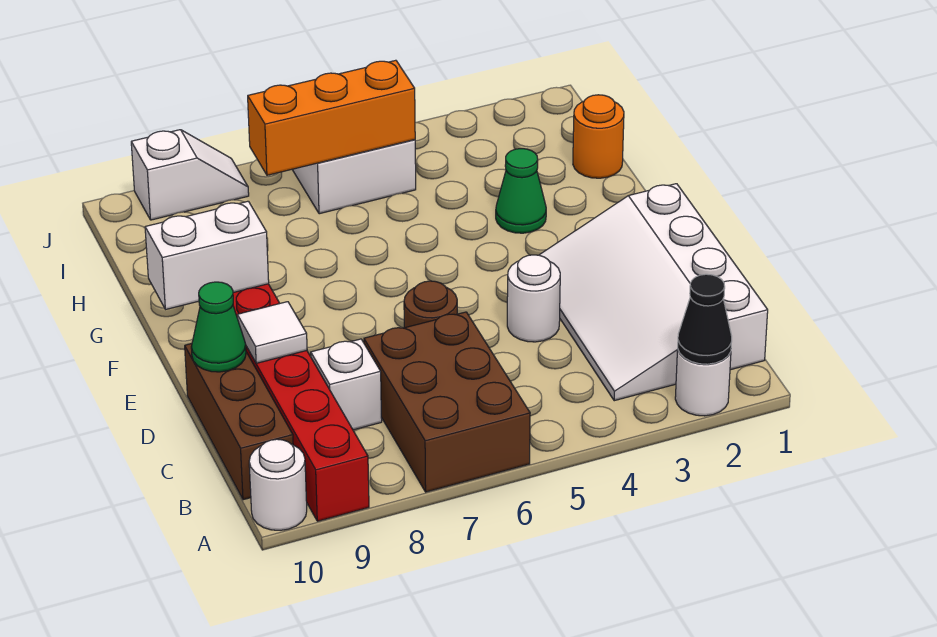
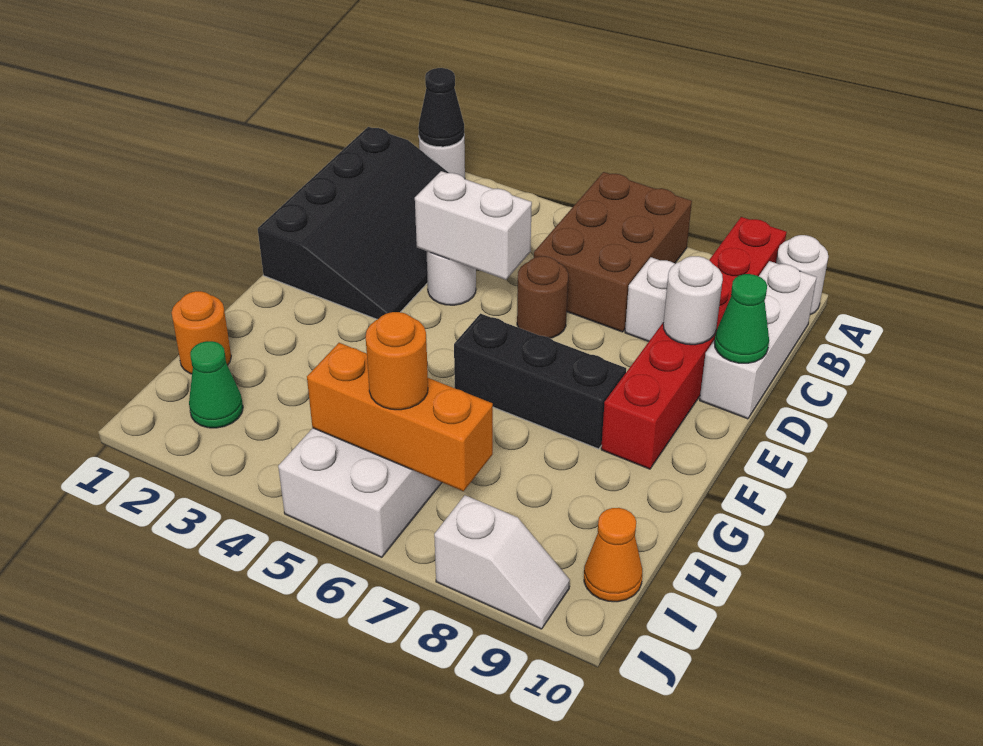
white 3x4 slope [540,184,768,401] -> black 3x4 slope [258,127,449,319]
brown 1x3 brick [185,344,293,500] -> white 1x3 brick [700,261,817,419]
white 1x1 tile [237,302,307,363] -> white 1x1 round brick [663,256,723,345]
none -> black 1x3 brick [454,314,626,449]
white 1x2 brick [145,201,269,309] -> white 1x2 brick moved to [415,171,532,280]
green 1x1 cone [496,149,546,233] -> green 1x1 cone moved to [189,341,243,428]
none -> orange 1x1 round brick [366,312,428,410]
none -> orange 1x1 cone [584,508,642,602]
white 1x2 slope [131,130,249,220] -> white 1x2 slope turned to [434,495,570,629]

